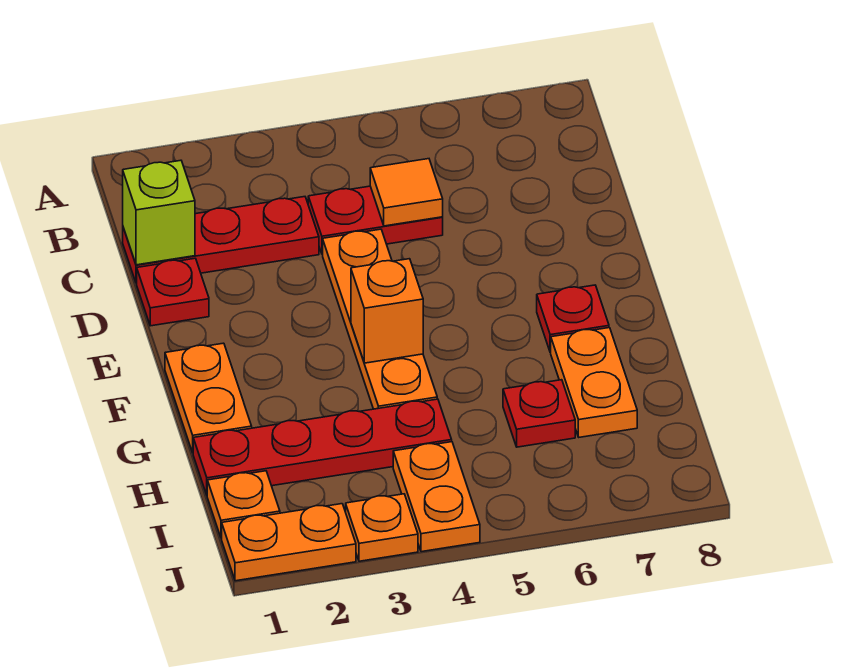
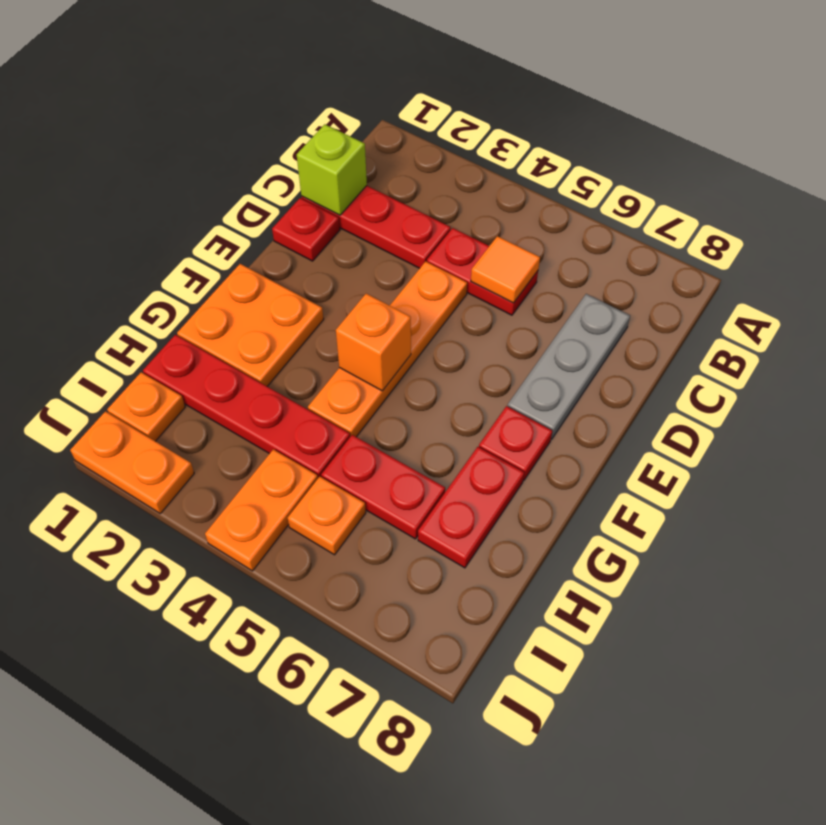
none -> grey 1x3 plate [507,294,630,439]
orange 1x2 plate [165,343,252,453] -> orange 2x2 plate [177,264,324,386]
orange 1x2 plate [551,328,637,437] -> red 1x2 plate [418,447,524,568]
red 1x1 plate [503,380,575,447] -> red 1x2 plate [321,435,445,539]
orange 1x1 plate [346,494,418,561] -> orange 1x1 plate moved to [288,477,366,555]

